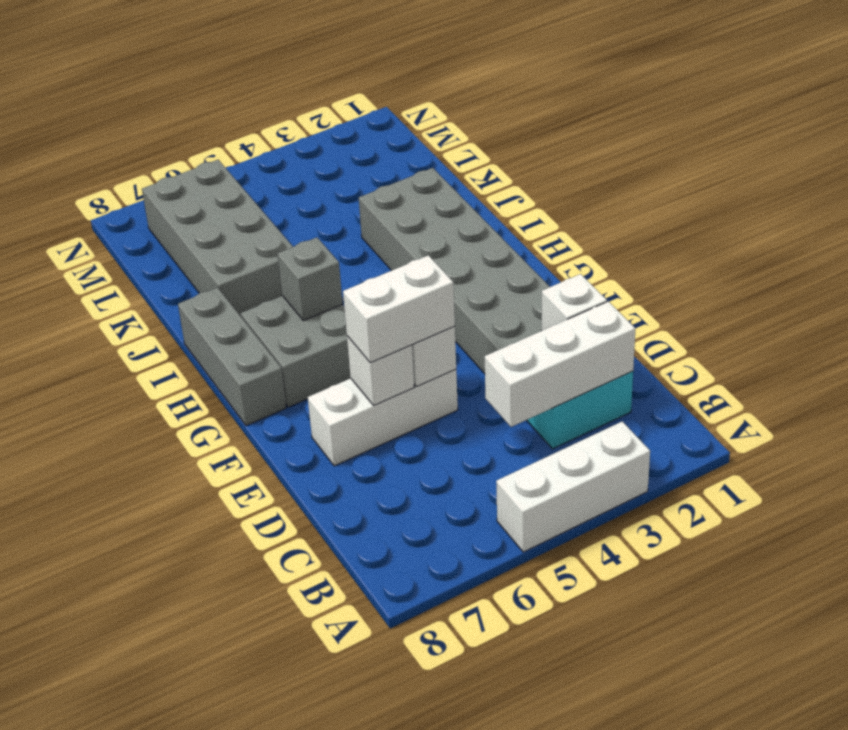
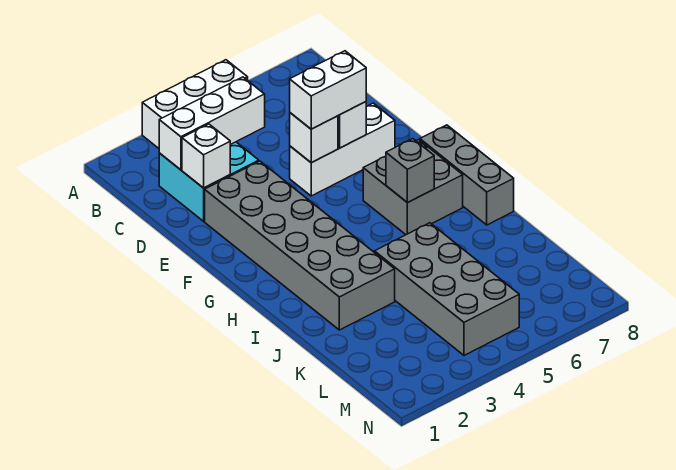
grey 2x4 brick [142,160,293,316] -> grey 2x4 brick moved to [375,223,519,355]

